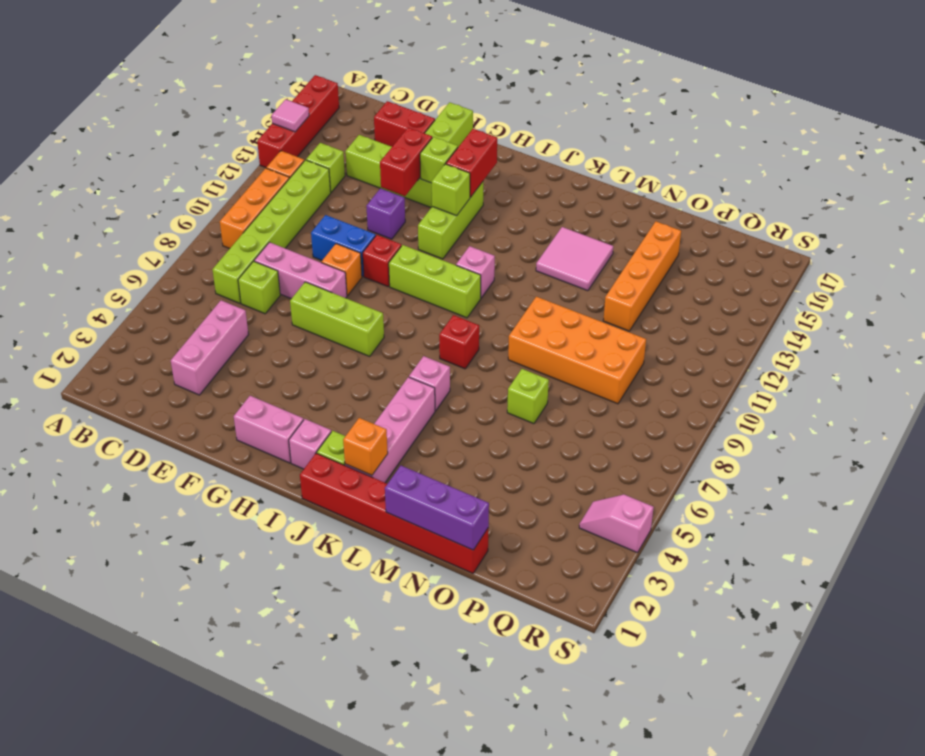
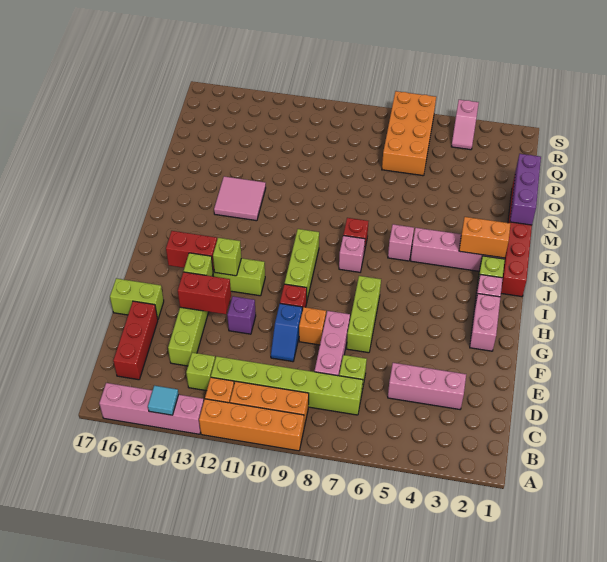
red 1x4 brick [257,75,339,168] -> pink 1x4 brick [99,383,204,434]
pink 1x1 tile [271,99,309,132] -> cyan 1x1 tile [148,386,179,415]
red 1x2 brick [374,101,435,147] -> red 1x3 brick [113,301,158,380]
blue 1x2 brick [311,215,376,277] -> blue 1x2 slope [271,304,302,362]
pink 1x1 brick [456,246,495,298] -> pink 1x1 brick moved to [339,236,365,272]
orange 1x1 brick [343,418,388,475] -> orange 1x2 brick [459,217,510,258]
orange 2x4 brick [508,297,646,404] -> orange 2x4 brick moved to [382,91,436,176]
lime 1x1 brick [507,369,549,424] -> none
orange 1x4 brick [603,222,681,331] -> orange 1x4 brick moved to [199,399,304,451]

